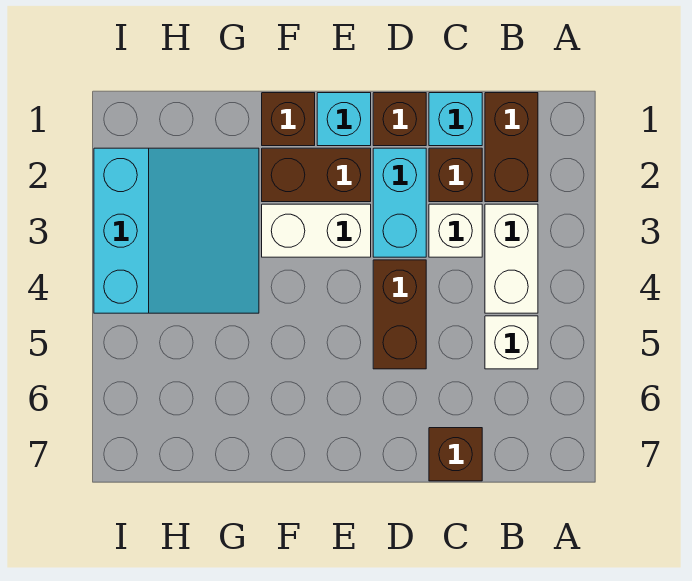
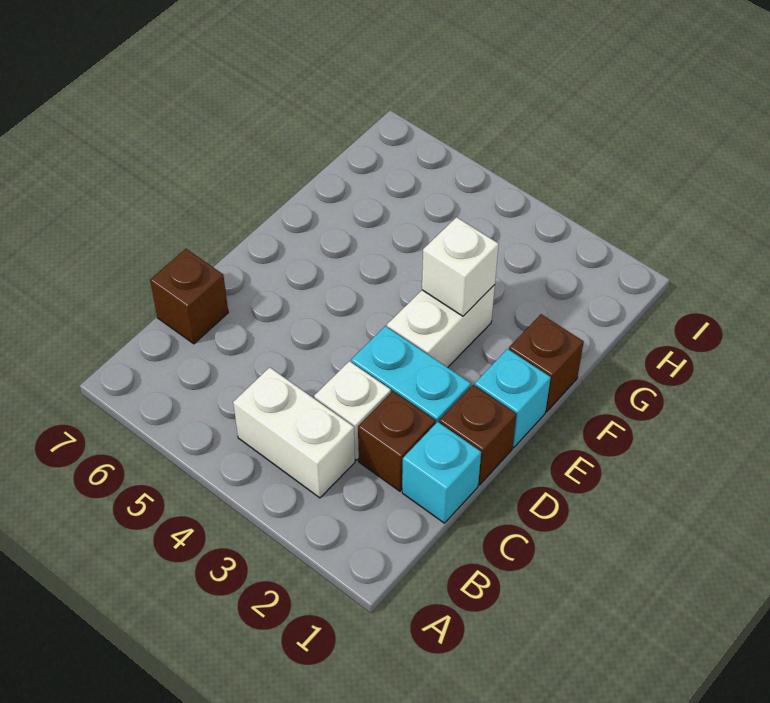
brown 1x2 brick [485,93,538,202] -> none
white 1x1 brick [485,316,538,369] -> white 1x1 brick moved to [422,217,499,316]
brown 1x2 brick [373,260,426,369] -> none
brown 1x2 brick [262,148,371,202] -> none
cyan 3x3 slope [94,148,259,313] -> none

